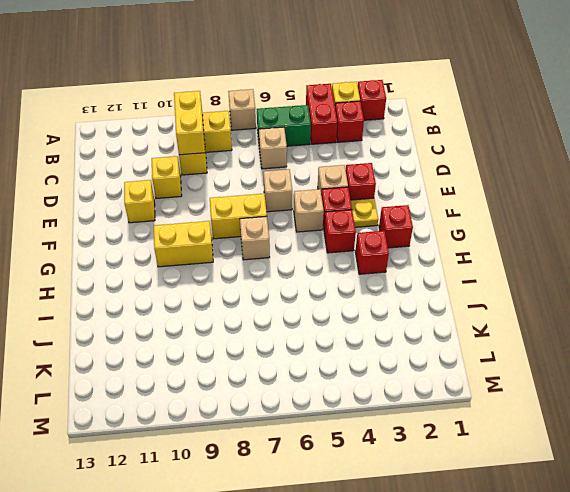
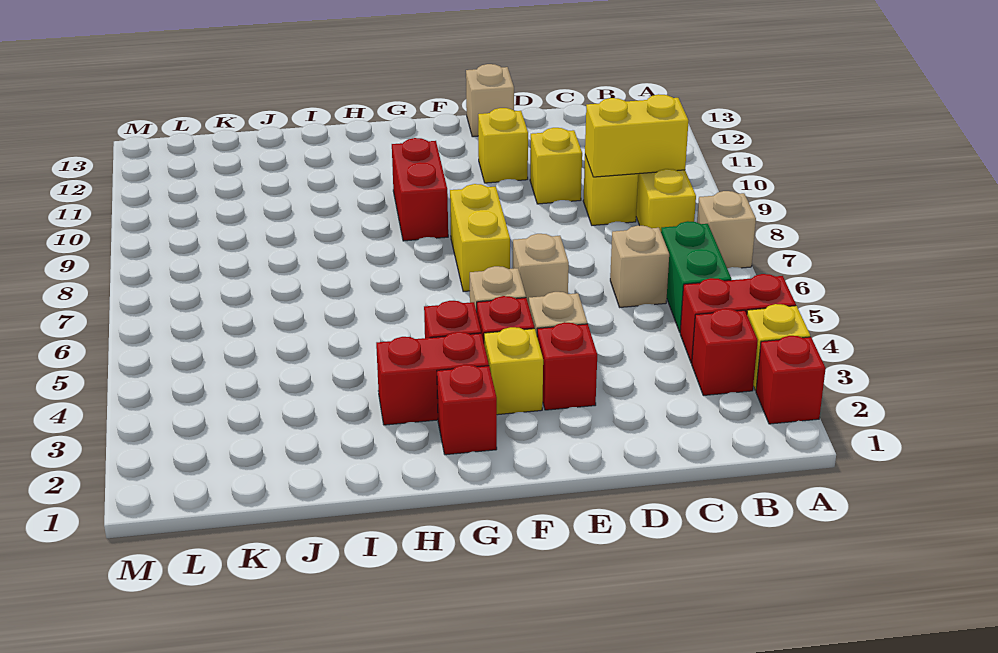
yellow 1x1 plate [351,198,378,227] -> yellow 1x1 brick [484,327,543,415]
tan 1x1 brick [240,216,270,260] -> tan 1x1 brick moved to [466,64,514,137]
yellow 1x2 brick [154,221,213,267] -> red 1x2 brick [392,138,448,241]
red 1x1 brick [355,231,389,274] -> red 1x2 brick [376,332,489,425]

